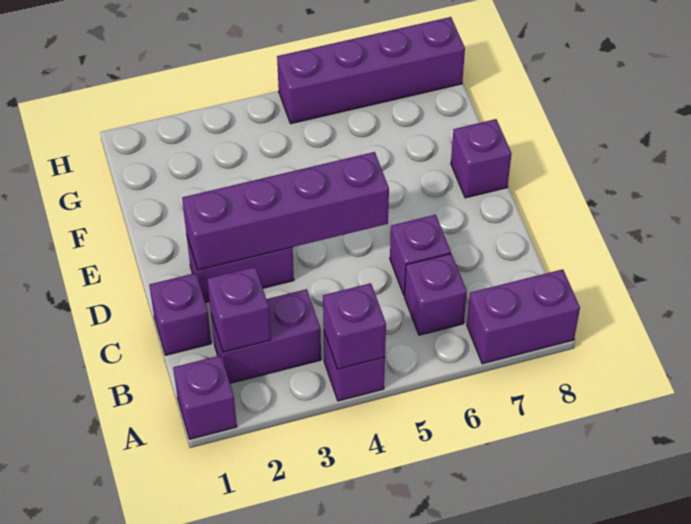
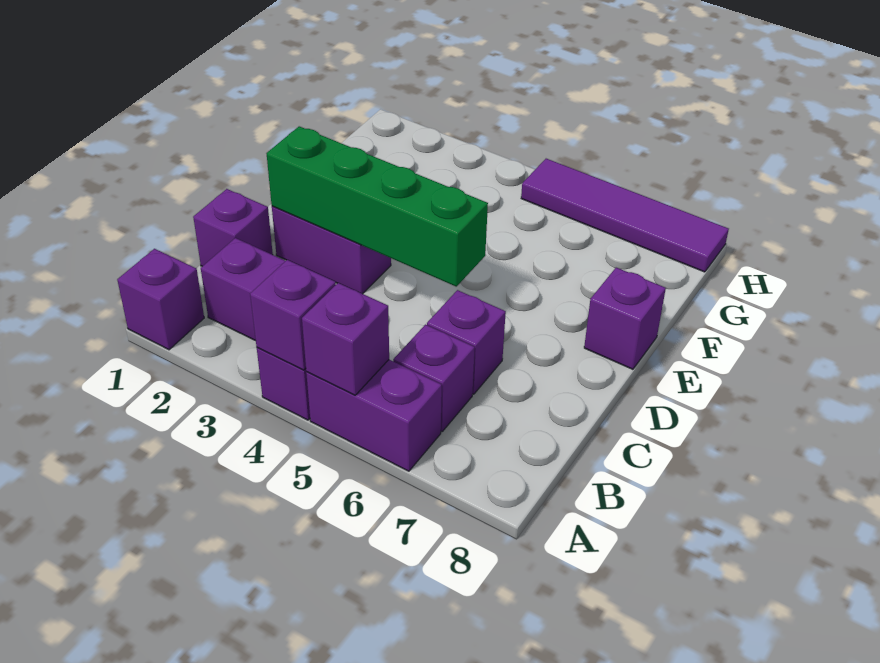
purple 1x2 brick [467,269,580,364] -> purple 1x2 brick moved to [306,360,442,471]
purple 1x1 brick [207,267,271,352] -> purple 1x1 brick moved to [302,283,389,395]
purple 1x4 brick [182,152,389,270] -> green 1x4 brick [266,126,488,286]
purple 1x4 brick [277,17,465,124] -> purple 1x4 tile [521,159,729,272]

